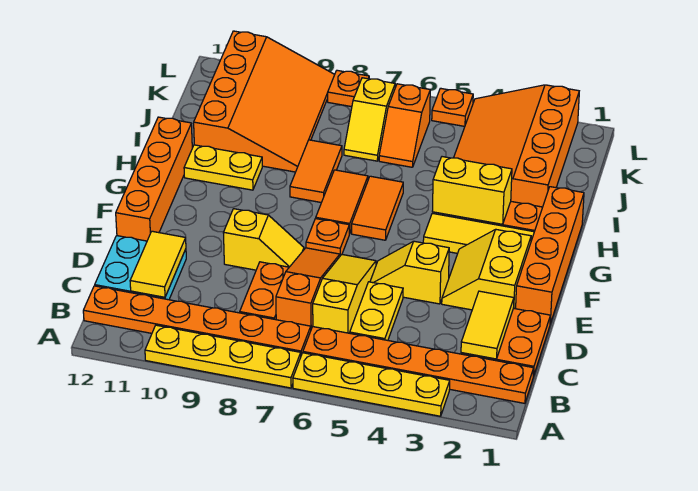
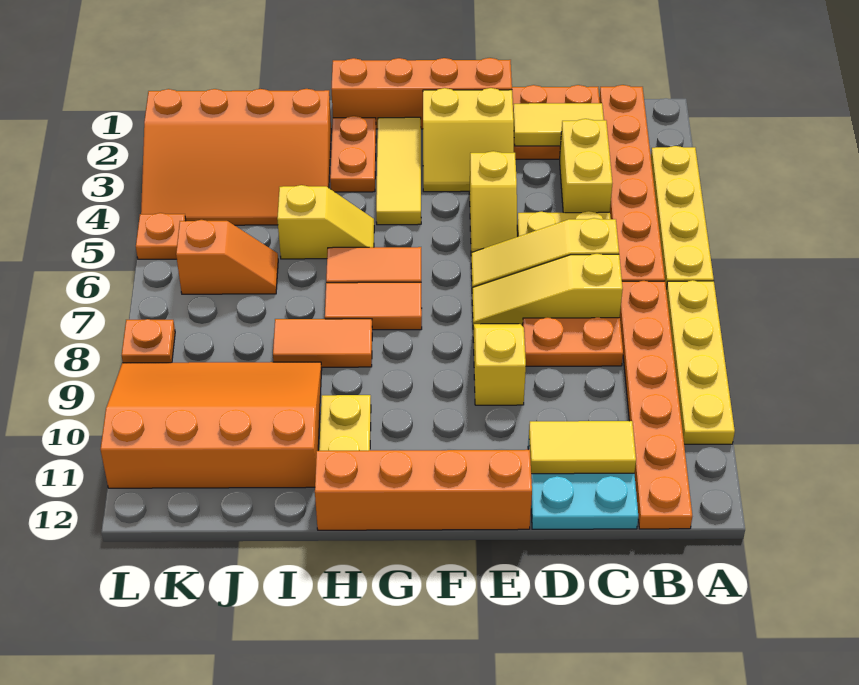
orange 1x3 slope [276,248,340,329] -> yellow 1x3 slope [472,254,623,326]
orange 1x1 plate [306,219,349,256] -> none
yellow 1x2 brick [432,157,512,224] -> yellow 1x2 brick moved to [560,119,612,213]
yellow 1x2 slope [344,78,395,161] -> yellow 1x2 slope moved to [277,185,374,259]

